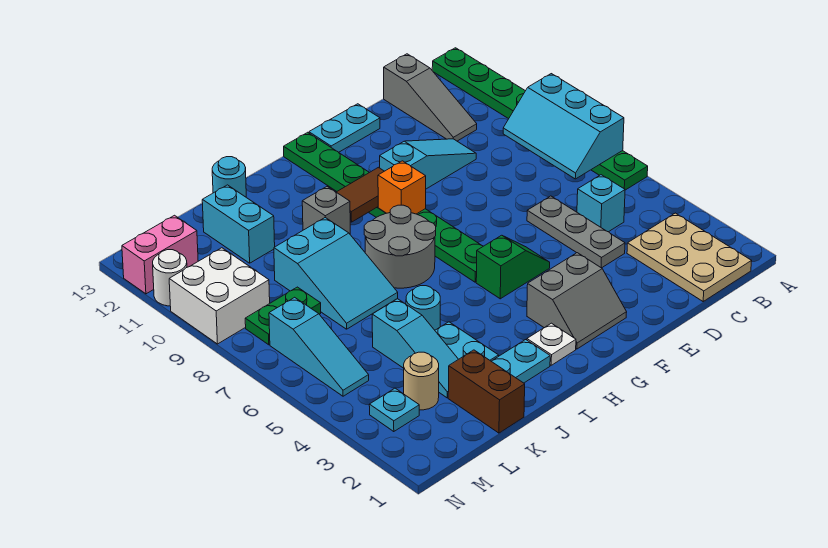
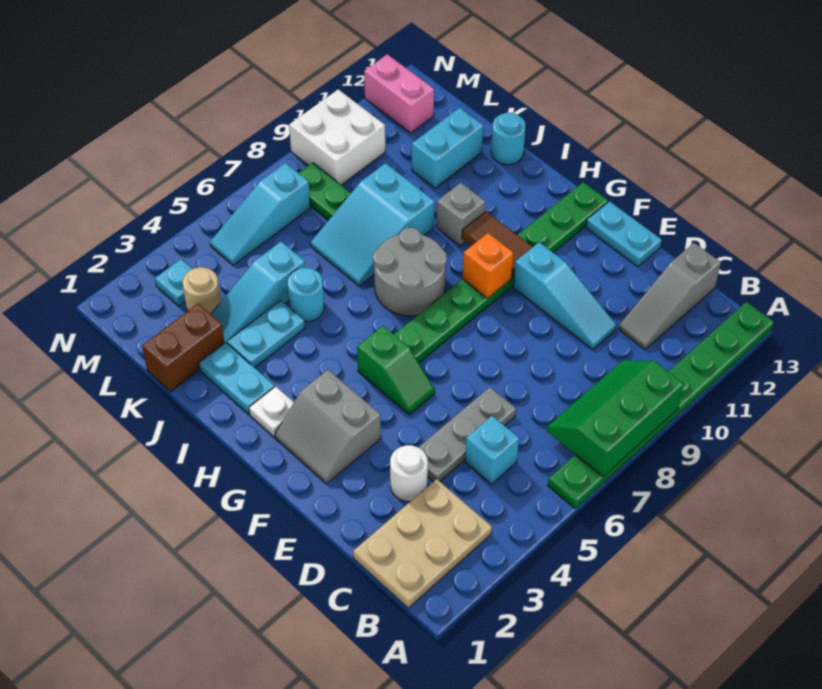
cyan 2x3 slope [503,74,624,179] -> green 2x3 slope [547,360,683,477]
white 1x1 round brick [153,250,187,306] -> white 1x1 round brick moved to [390,445,428,501]

